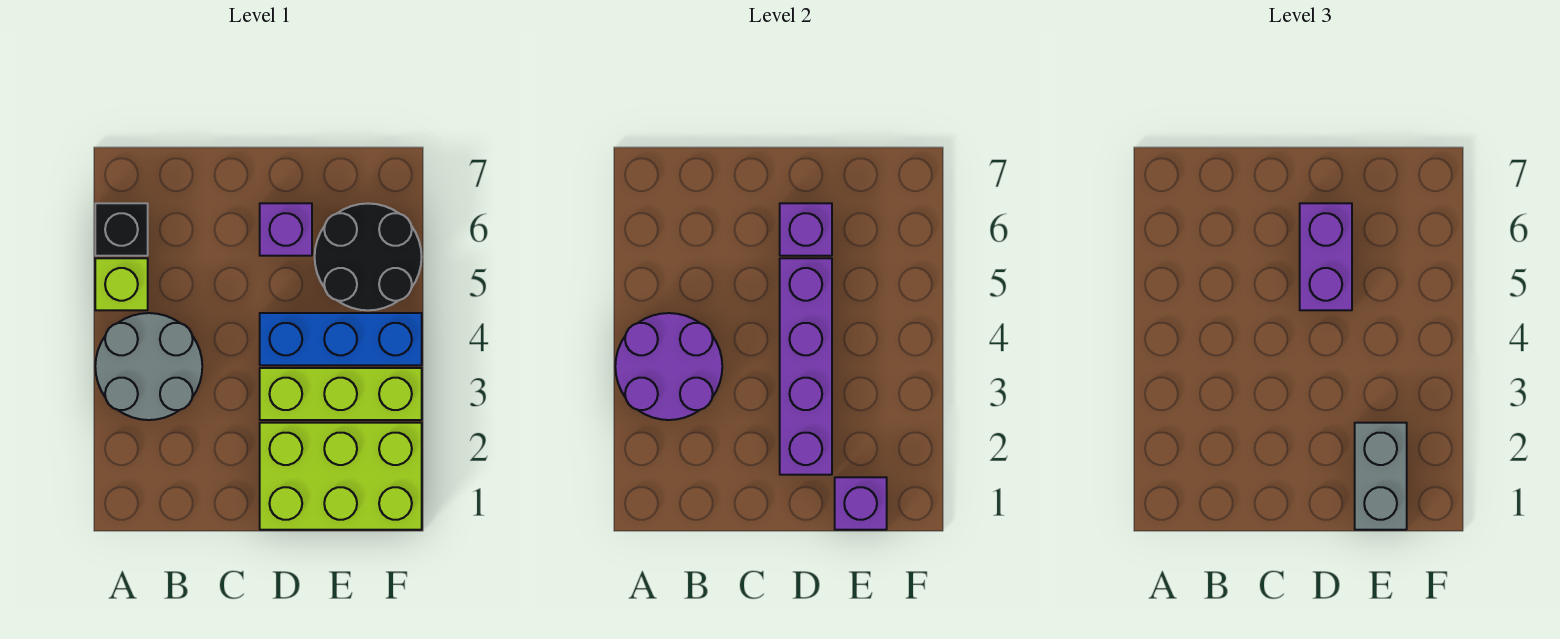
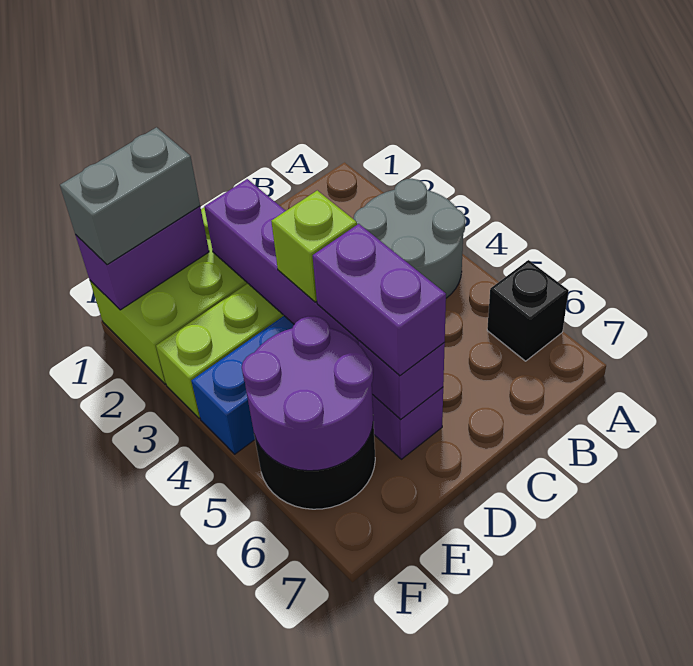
purple 2x2 round brick [615,313,722,420] -> purple 2x2 round brick moved to [242,316,373,471]
lime 1x1 brick [95,258,148,310] -> lime 1x1 brick moved to [271,190,357,302]
purple 1x1 brick [835,477,887,530] -> purple 1x2 brick [76,206,209,310]
grey 1x2 brick [1355,423,1407,530] -> grey 1x2 brick turned to [60,127,200,265]

